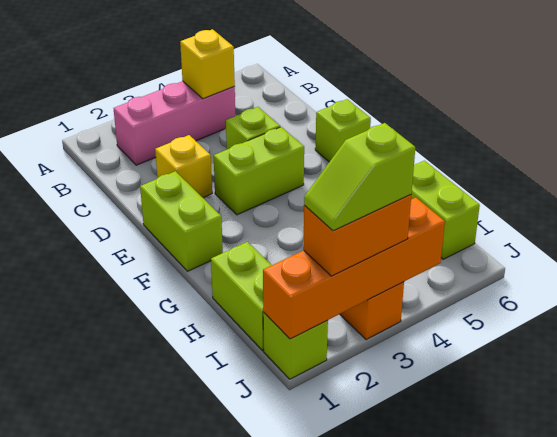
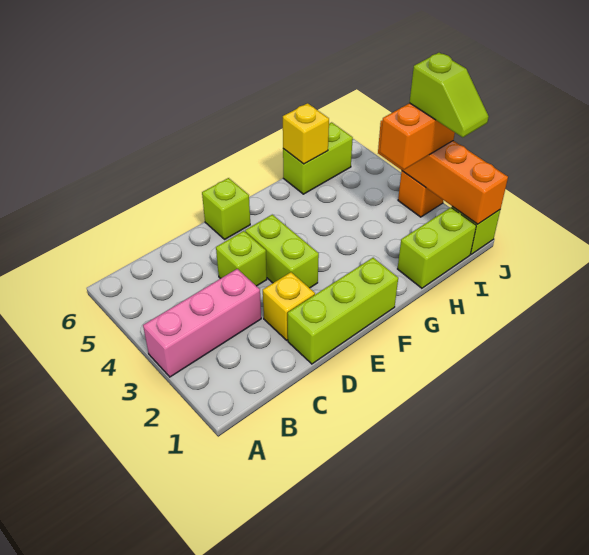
pink 1x3 brick [114,81,235,165] -> pink 1x3 brick turned to [143,269,261,377]
yellow 1x1 brick [180,29,235,99] -> yellow 1x1 brick moved to [283,103,329,164]
lime 1x2 brick [140,171,223,271] -> lime 1x3 brick [288,258,398,364]
orange 1x2 brick [303,195,411,276] -> orange 1x2 brick turned to [380,103,455,170]

